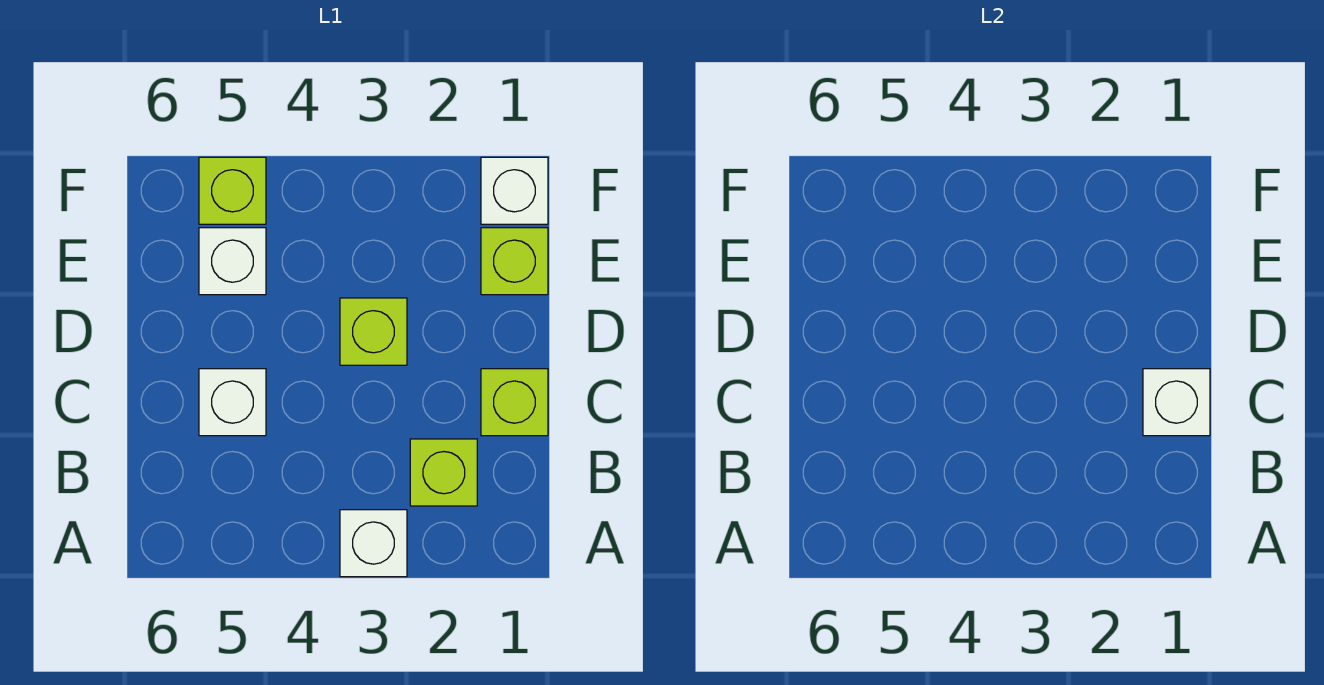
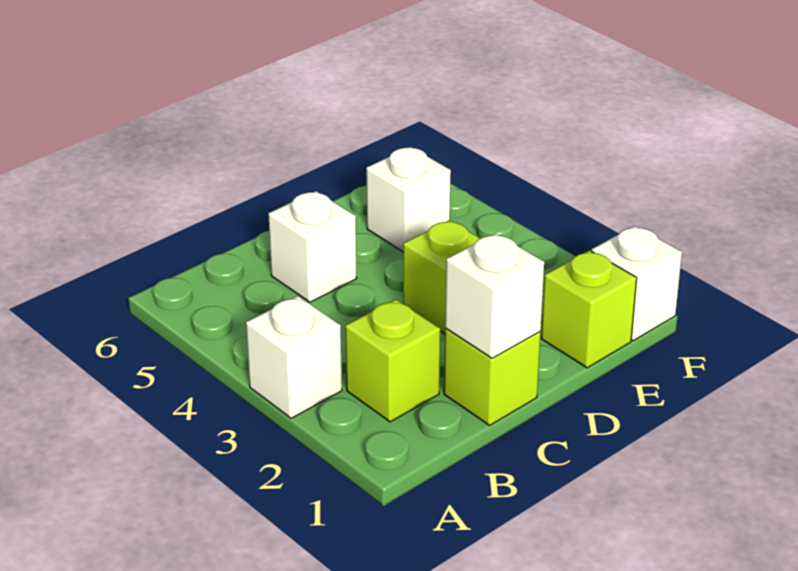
lime 1x1 brick [199,157,266,224] -> none

